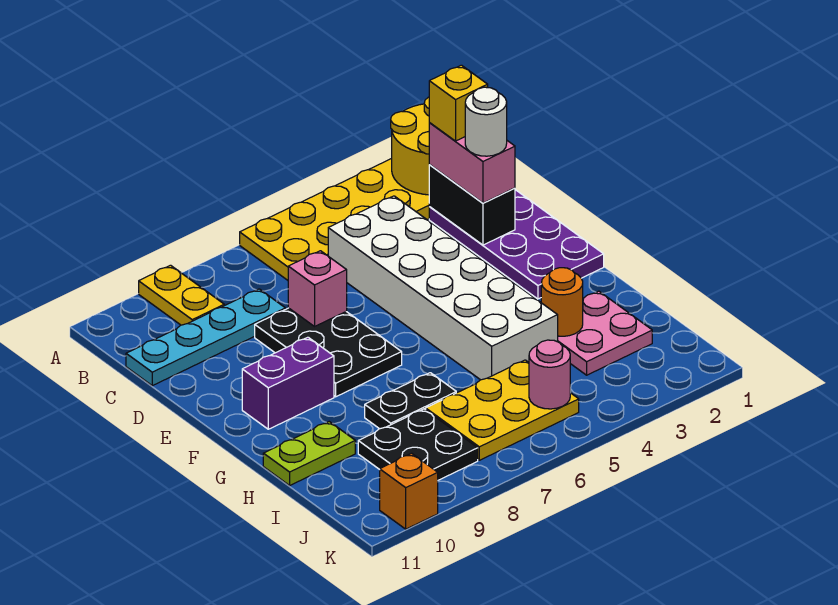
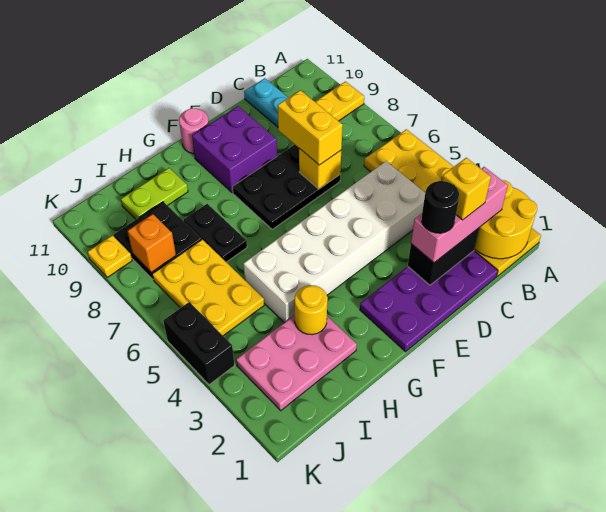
pink 1x2 brick [429,123,515,203] -> pink 1x3 brick [411,167,508,263]
white 1x1 round brick [465,87,507,156] -> black 1x1 round brick [422,181,459,233]
pink 1x1 brick [288,251,347,326] -> yellow 1x1 brick [299,149,341,189]
none -> yellow 1x2 brick [278,90,343,165]
purple 1x2 brick [242,337,334,429] -> purple 2x2 brick [192,106,277,193]
pink 2x2 plate [558,291,652,375] -> pink 2x3 plate [236,315,357,411]
orange 1x1 round brick [541,268,583,336] -> yellow 1x1 round brick [295,285,328,335]
lime 1x2 plate [263,422,355,485] -> lime 1x2 plate turned to [121,168,188,219]
pink 1x1 round brick [529,340,570,409] -> pink 1x1 round brick moved to [179,108,209,154]
none -> black 1x2 brick [163,302,234,385]
none -> yellow 1x1 plate [88,235,132,277]
orange 1x1 brick [380,453,438,529] -> orange 1x1 brick moved to [128,214,176,272]

